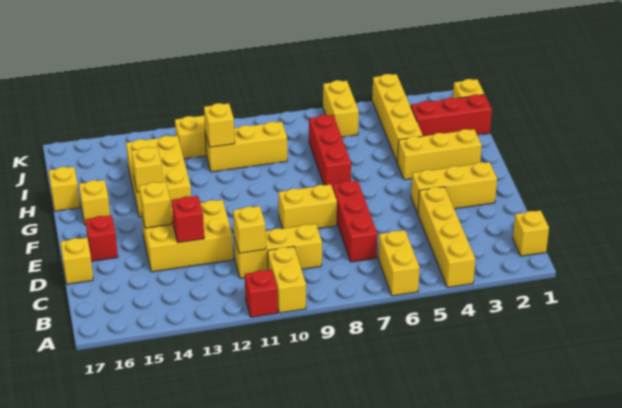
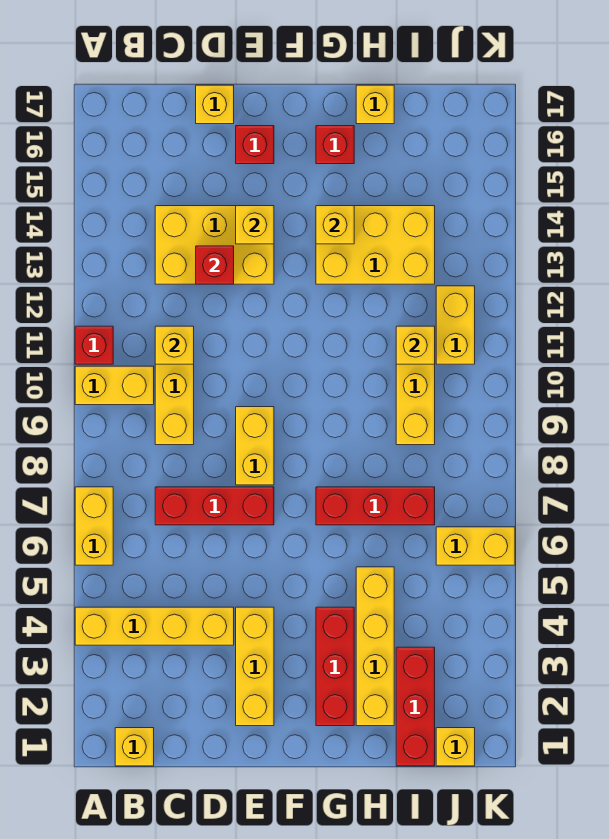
yellow 1x2 brick [378,230,420,296] -> yellow 1x2 brick turned to [75,487,113,565]
yellow 2x3 brick [141,200,233,272] -> yellow 2x3 brick turned to [155,206,274,284]
yellow 1x3 brick [398,129,482,180] -> red 1x3 brick [316,607,354,726]
yellow 1x1 brick [79,180,110,225] -> red 1x1 brick [316,126,354,164]
yellow 1x4 brick [372,74,423,163] -> yellow 1x4 brick turned to [356,567,394,726]

